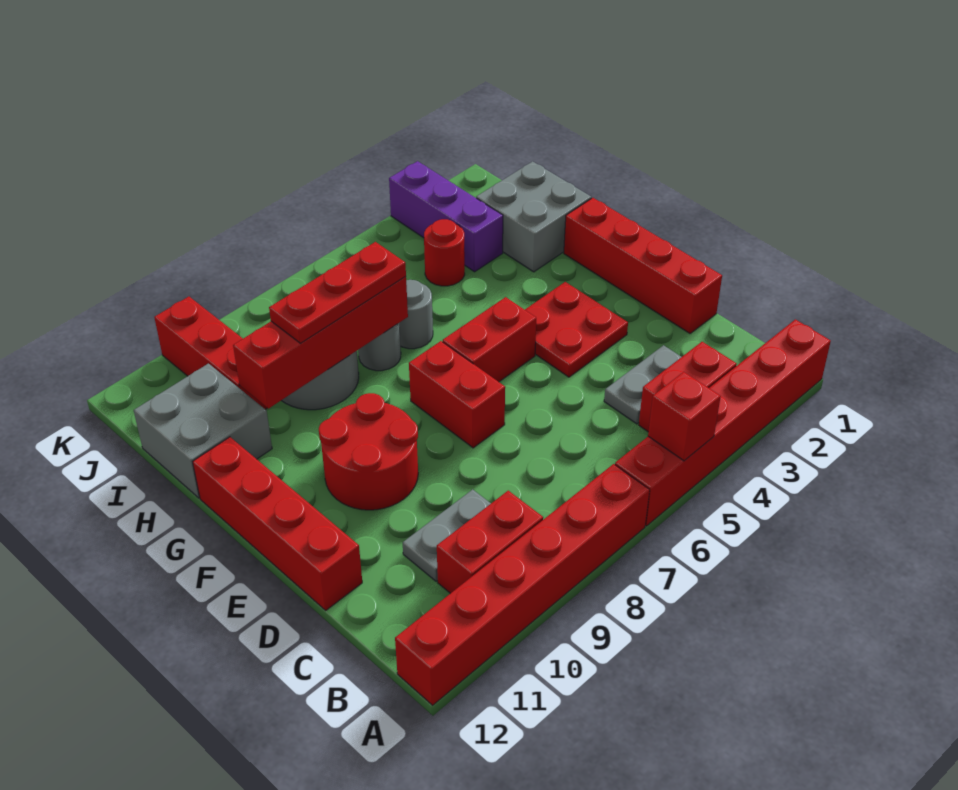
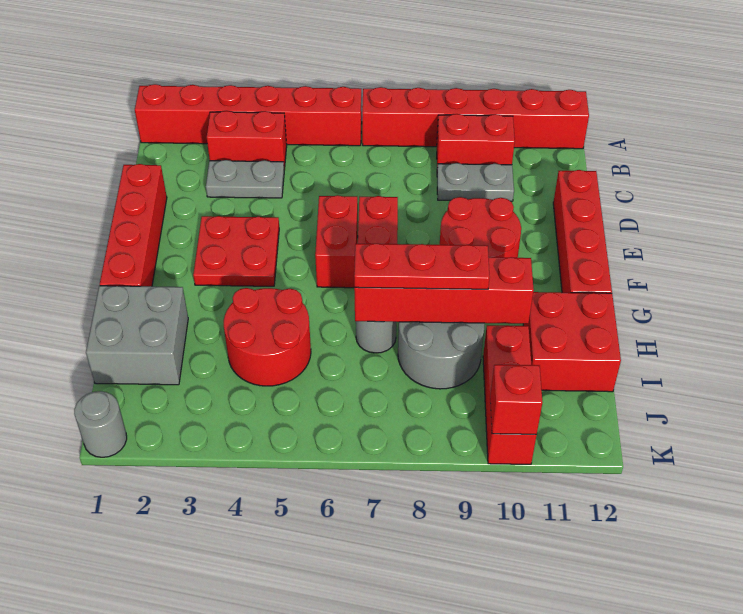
red 1x1 brick [648,372,721,461] -> red 1x1 brick moved to [490,365,543,434]
red 1x2 brick [443,297,536,382] -> red 1x2 brick turned to [315,195,358,288]
grey 1x1 round brick [399,280,433,349] -> grey 1x1 round brick moved to [74,391,127,457]
grey 2x2 brick [134,364,272,498] -> red 2x2 brick [523,292,621,392]
purple 1x3 brick [389,161,503,272] -> none
red 1x1 round brick [424,219,465,286] -> red 2x2 round brick [224,288,311,386]

